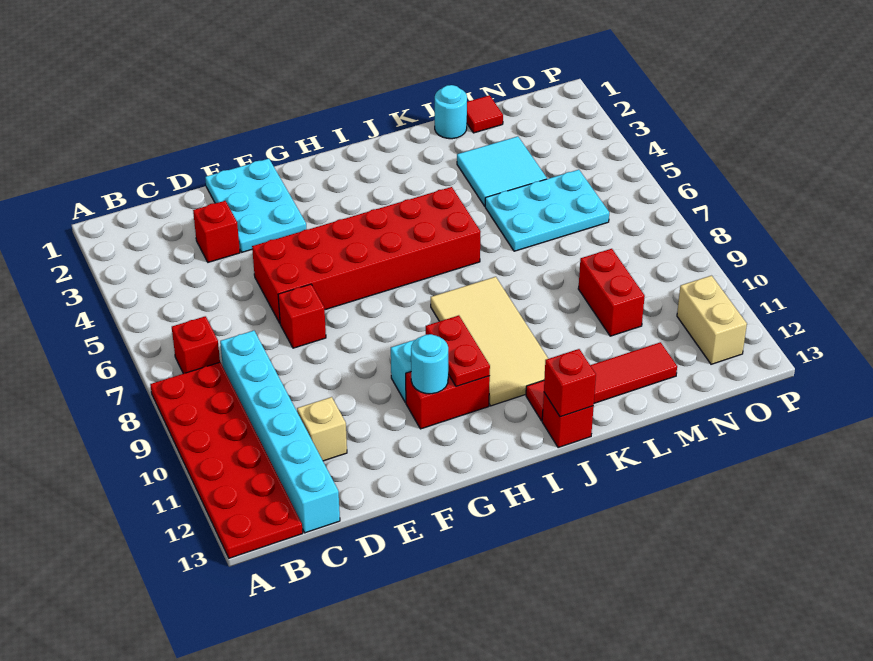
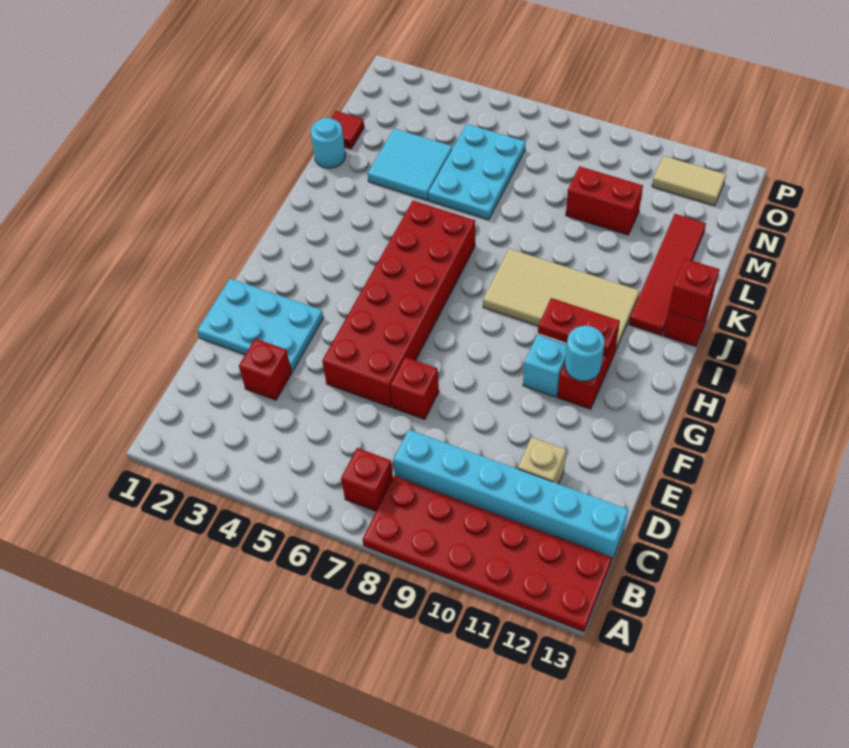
tan 1x2 brick [677,276,747,364] -> tan 1x2 tile [652,156,726,206]

